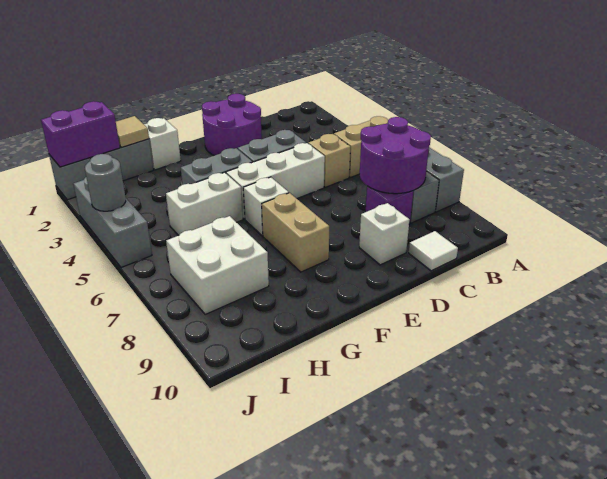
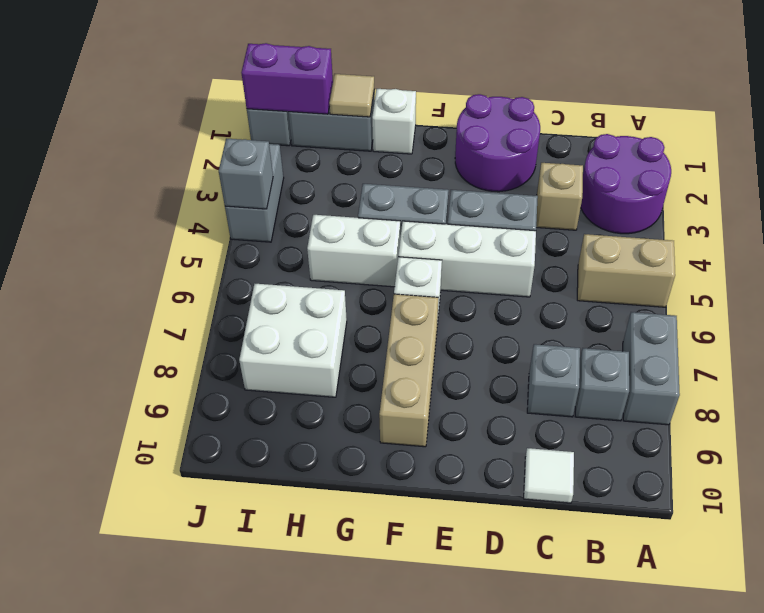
purple 2x2 round brick [360,117,431,194] -> purple 2x2 round brick moved to [581,134,671,234]
tan 1x1 brick [308,134,350,187] -> tan 1x1 brick moved to [536,163,583,230]
purple 1x1 brick [366,186,413,224] -> grey 1x1 brick [527,344,580,417]
white 1x1 brick [359,203,410,265] -> none
tan 1x2 brick [262,193,329,272] -> tan 1x3 brick [379,294,438,447]
grey 1x3 brick [73,177,152,268] -> grey 1x2 brick [225,144,284,242]
grey 1x1 round brick [85,154,126,211] -> grey 1x1 brick [219,138,273,209]

